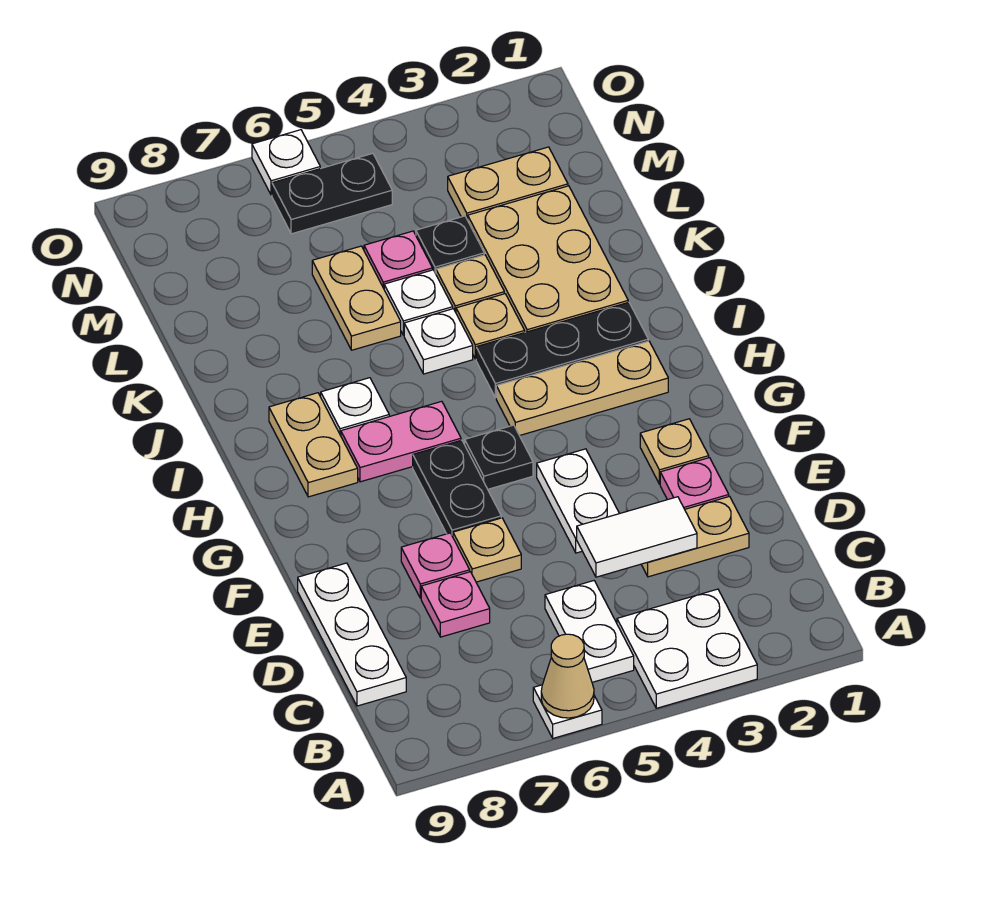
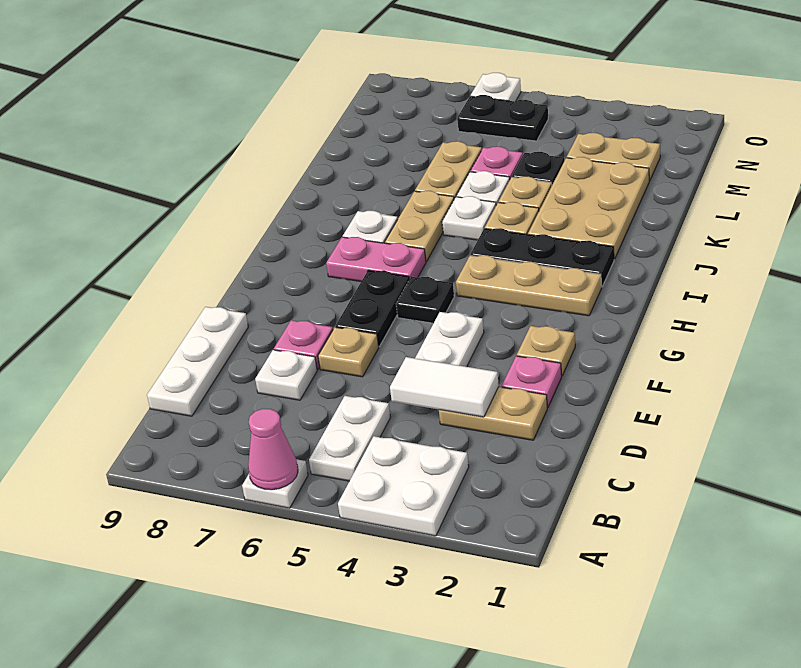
tan 1x1 cone [541,634,594,718] -> pink 1x1 cone [248,409,298,490]
pink 1x1 plate [421,572,490,637] -> white 1x1 plate [255,350,317,400]
tan 1x2 plate [269,393,358,497] -> tan 1x2 plate moved to [385,191,454,262]

